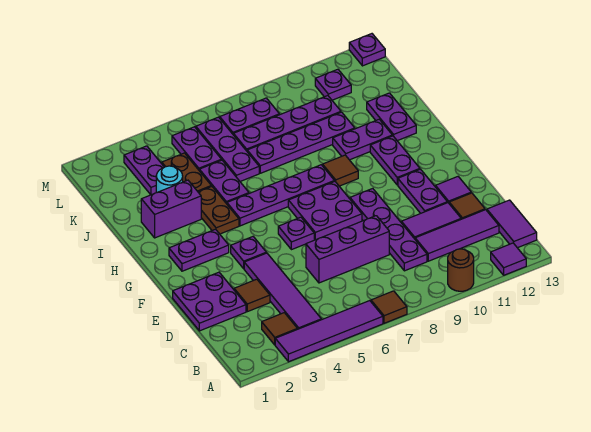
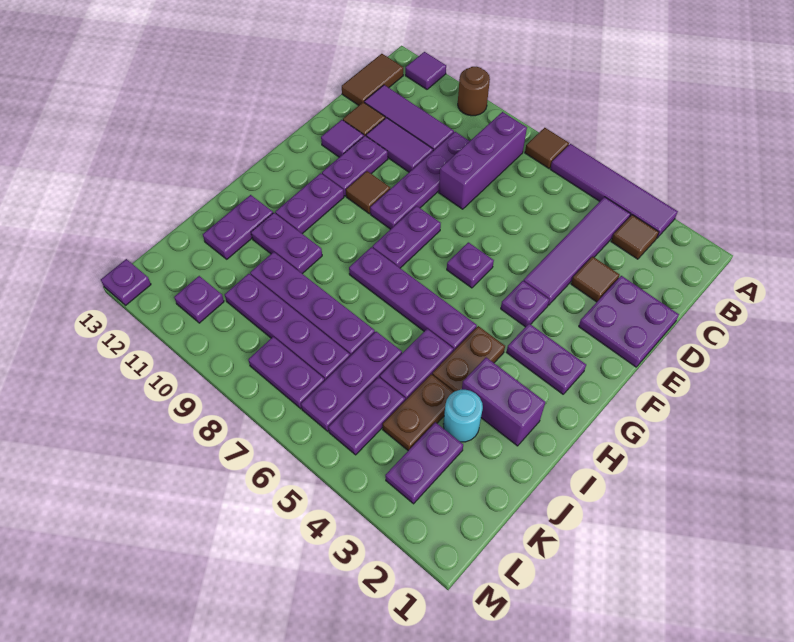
purple 1x2 tile [487,200,537,248] -> brown 1x2 tile [342,54,403,106]
purple 1x3 brick [306,216,389,283] -> purple 1x3 brick turned to [439,112,527,209]
purple 2x2 plate [288,181,362,240] -> purple 1x2 plate [372,206,441,268]
brown 1x1 tile [323,155,358,186] -> brown 1x1 tile moved to [346,171,390,214]

